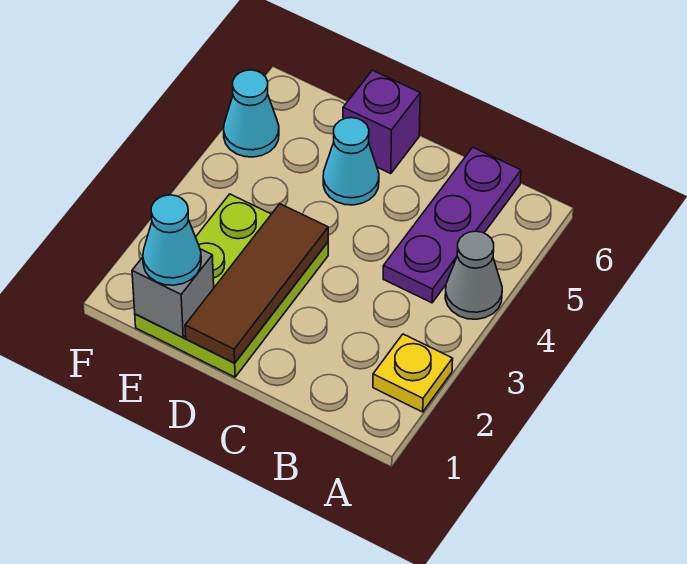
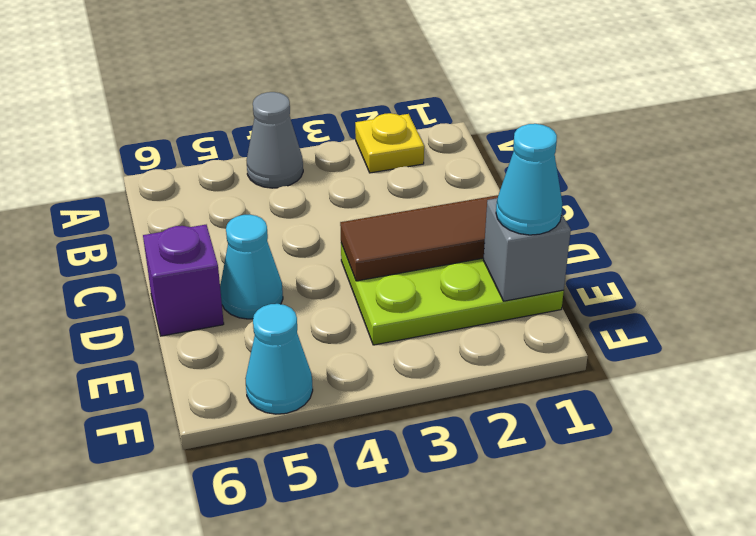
purple 1x3 plate [383,147,521,303] -> none

